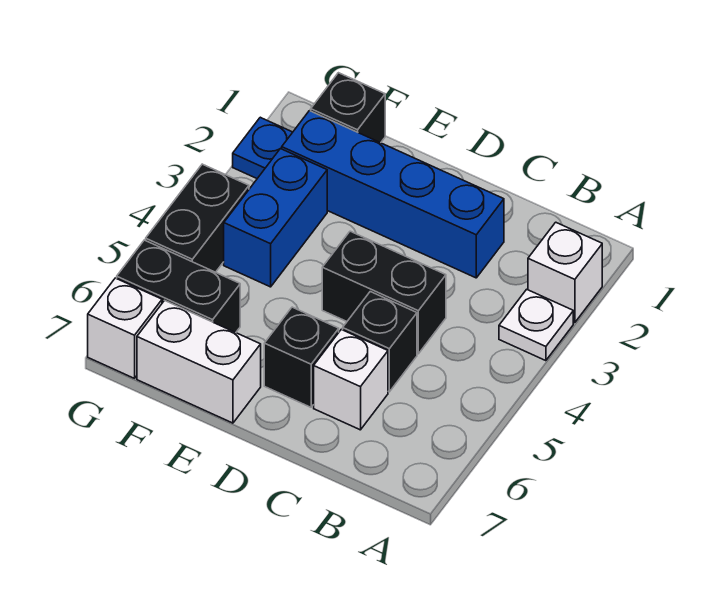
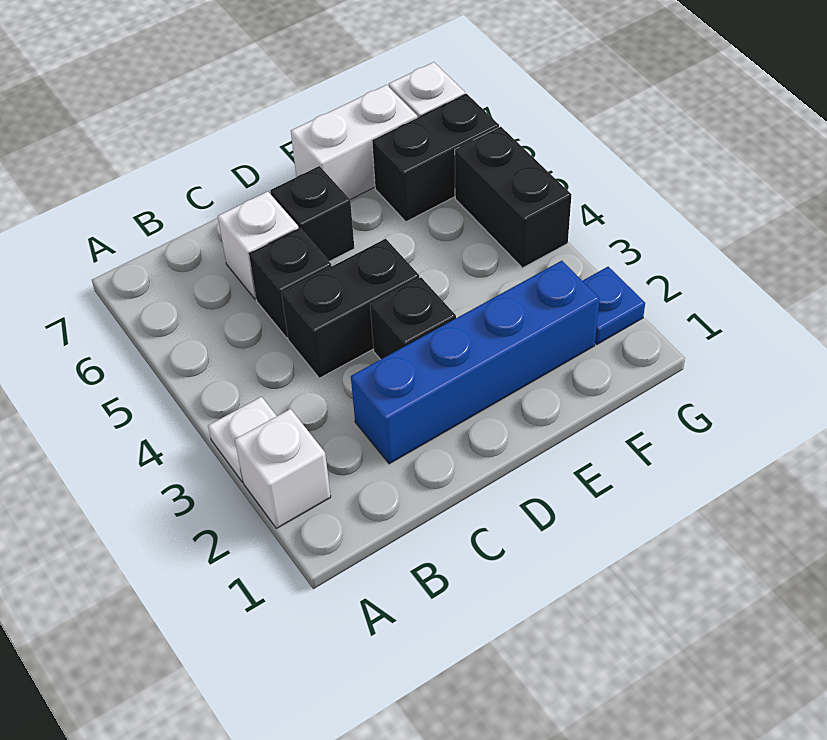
black 1x1 brick [311,73,385,143] -> black 1x1 brick moved to [370,277,456,360]
blue 1x2 brick [224,149,327,287] -> none

